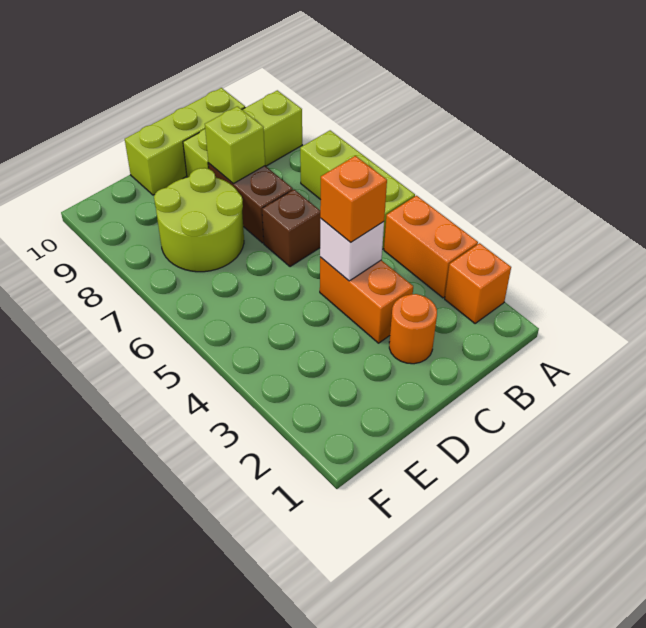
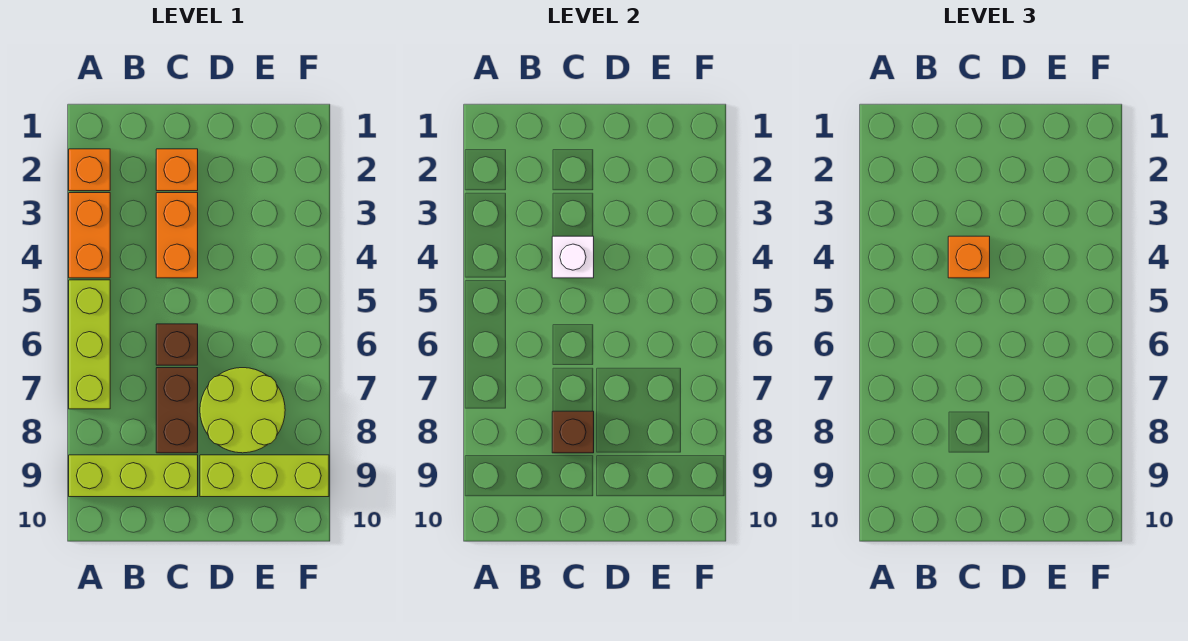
lime 1x3 brick [125,88,245,195] -> lime 1x3 brick moved to [200,455,329,497]
orange 1x1 round brick [389,294,437,364] -> orange 1x1 brick [156,149,198,191]
lime 1x1 brick [205,106,265,184] -> brown 1x1 brick [552,411,594,453]

